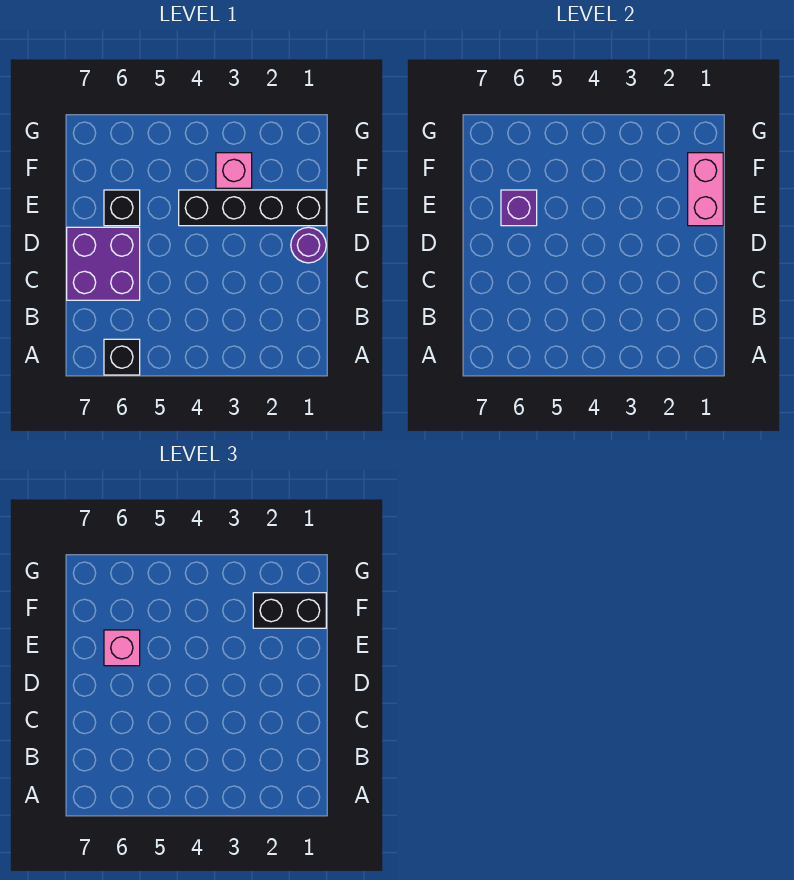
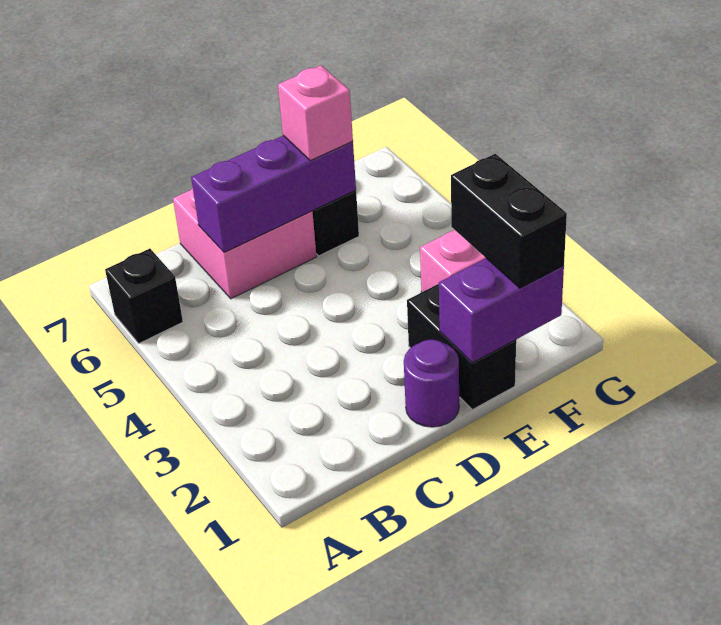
purple 2x2 brick [67,227,140,300] -> pink 2x2 brick [173,188,317,299]
black 1x4 brick [179,190,326,226] -> black 1x2 brick [407,284,516,410]
pink 1x2 brick [688,153,723,226] -> purple 1x2 brick [439,258,564,363]
purple 1x1 brick [501,190,537,226] -> purple 1x3 brick [191,136,356,252]

